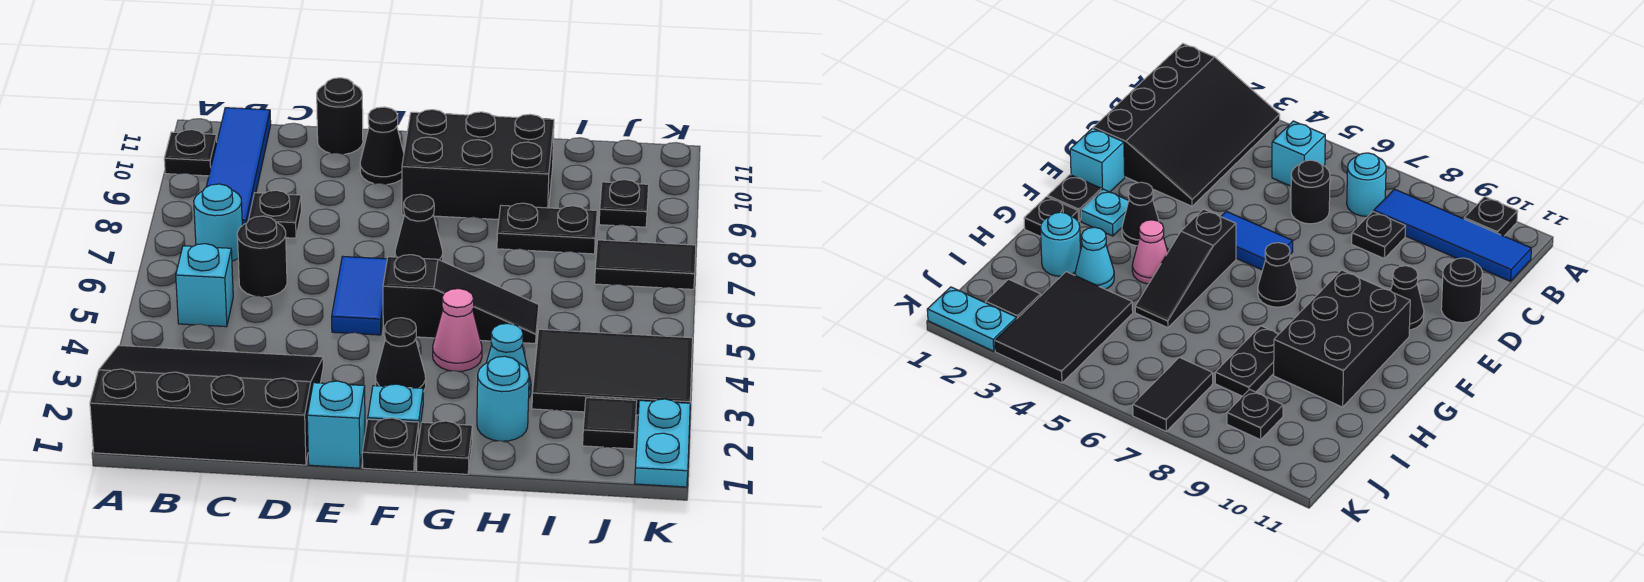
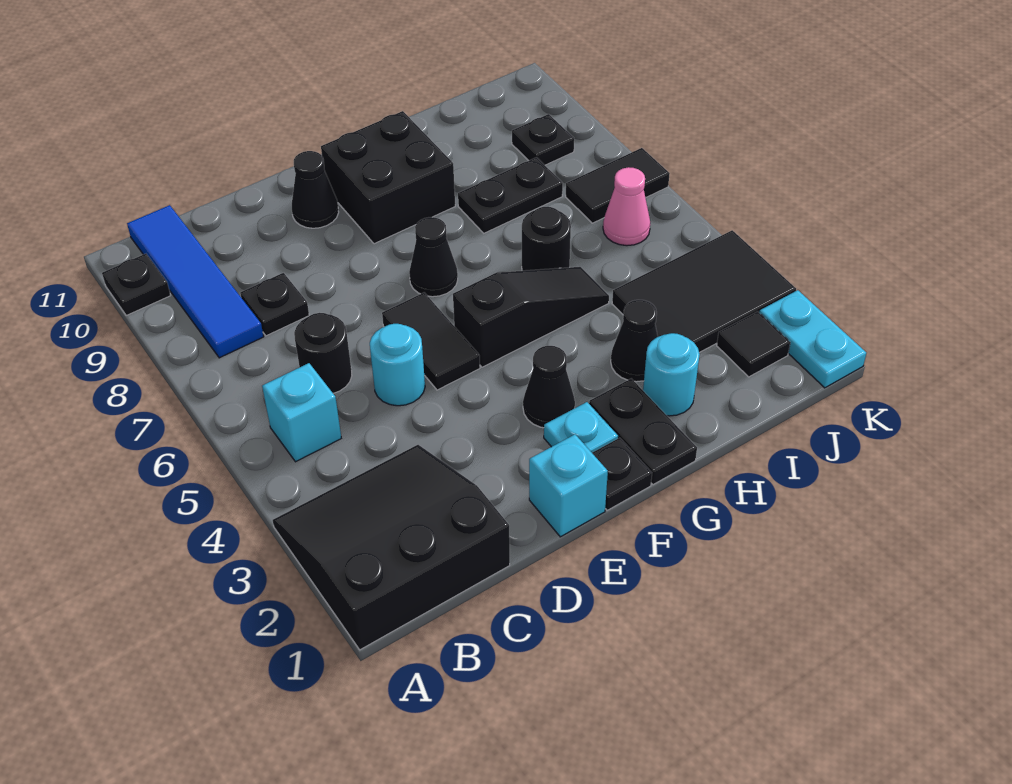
black 3x4 slope [90,345,323,465] -> black 3x3 slope [273,445,510,650]
cyan 1x1 round brick [194,184,242,261] -> cyan 1x1 round brick moved to [370,324,425,406]
black 1x1 round brick [317,78,363,154] -> black 1x1 round brick moved to [522,207,571,271]
blue 1x2 tile [332,256,387,335] -> black 1x2 tile [382,292,480,390]
black 2x3 brick [402,110,554,220] -> black 2x2 brick [321,111,455,244]
black 1x1 plate [417,421,472,474] -> black 1x2 plate [589,378,697,485]
pink 1x1 cone [433,289,482,371] -> pink 1x1 cone moved to [603,167,650,246]
cyan 1x1 cone [486,324,531,397] -> black 1x1 cone [611,300,658,382]

